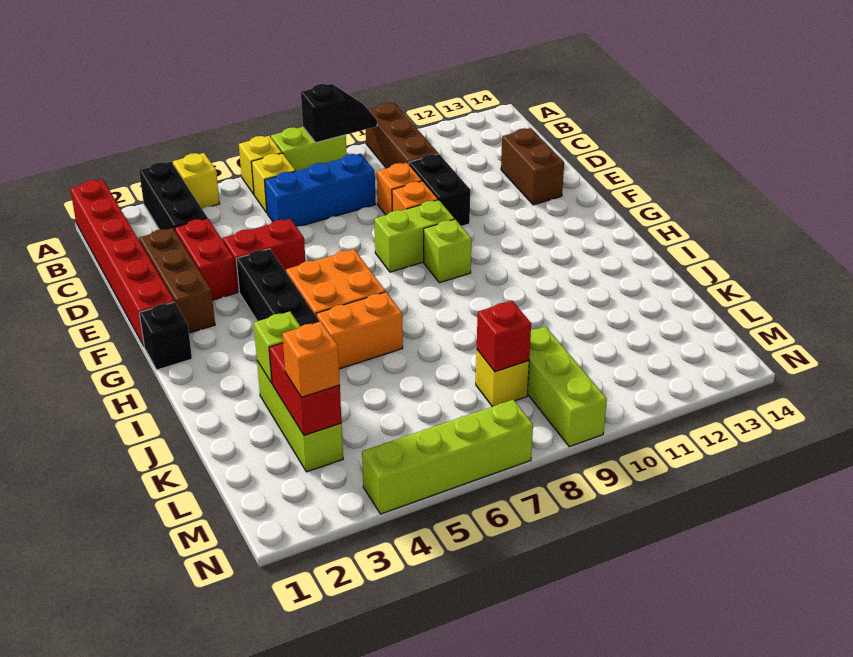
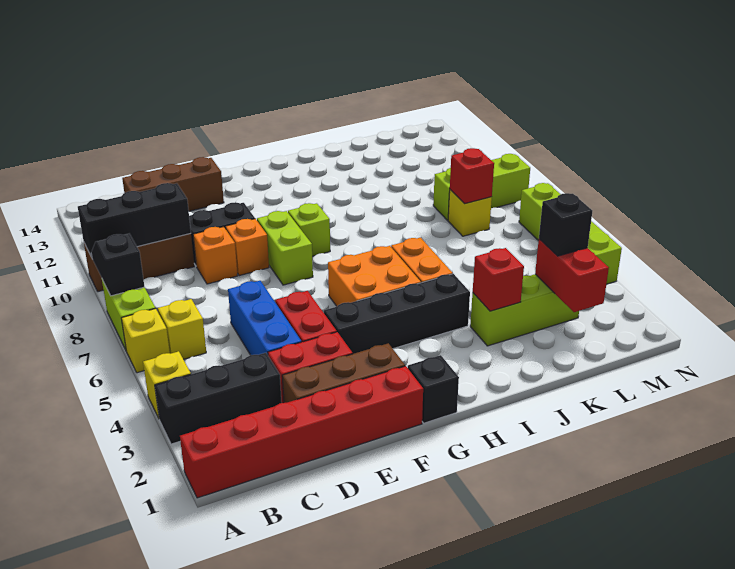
none -> black 1x3 brick [78,183,191,257]
blue 1x3 brick [265,154,376,227] -> blue 1x3 brick moved to [228,281,301,355]
brown 1x2 brick [501,128,564,205] -> brown 1x3 brick [122,157,224,211]
lime 1x1 brick [254,312,301,383] -> red 1x1 brick [473,248,524,311]
red 1x2 brick [269,343,342,436] -> red 1x2 brick turned to [535,239,609,312]
orange 1x1 brick [282,321,340,398] -> black 1x1 brick [539,193,592,256]

